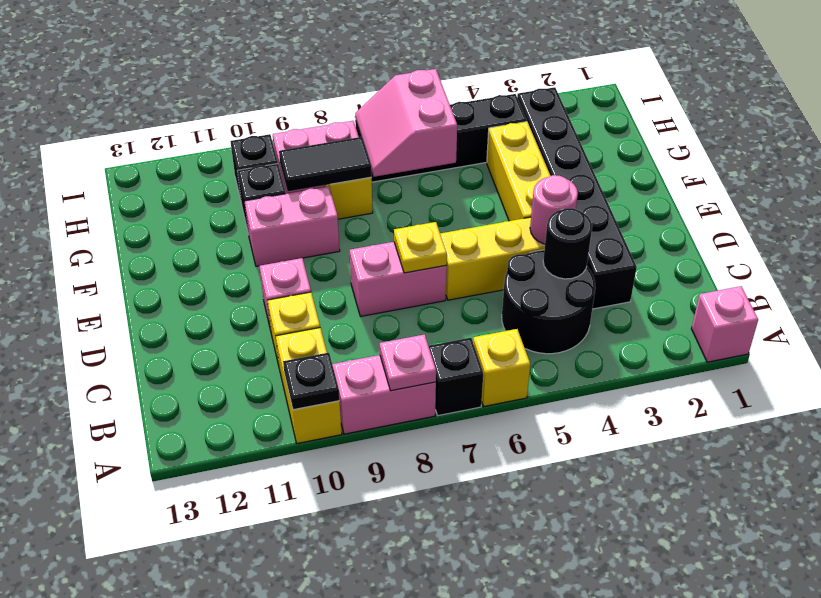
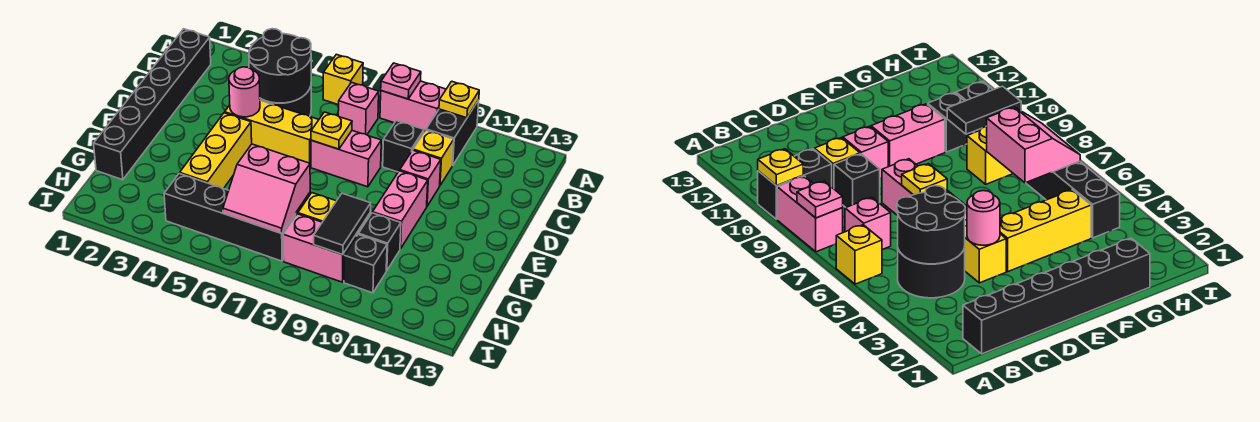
pink 1x1 brick [691,286,758,362] -> pink 1x1 brick moved to [338,82,379,135]
black 1x1 brick [429,338,483,416] -> black 1x1 brick moved to [383,121,424,172]
yellow 1x2 brick [276,328,342,443] -> black 1x2 brick [426,100,479,165]
black 1x1 plate [283,353,339,410] -> yellow 1x1 plate [439,81,479,118]
black 1x6 brick [517,87,637,309] -> black 1x6 brick moved to [94,29,211,180]
black 1x1 round brick [543,208,592,279] -> black 2x2 round brick [249,29,311,103]
pink 1x2 brick [244,186,340,266] -> pink 1x2 brick turned to [373,171,428,249]
pink 2x2 slope [355,69,457,177] -> pink 2x2 slope turned to [223,144,310,233]
black 1x2 tile [279,137,372,191] -> black 1x2 tile turned to [314,193,371,254]

